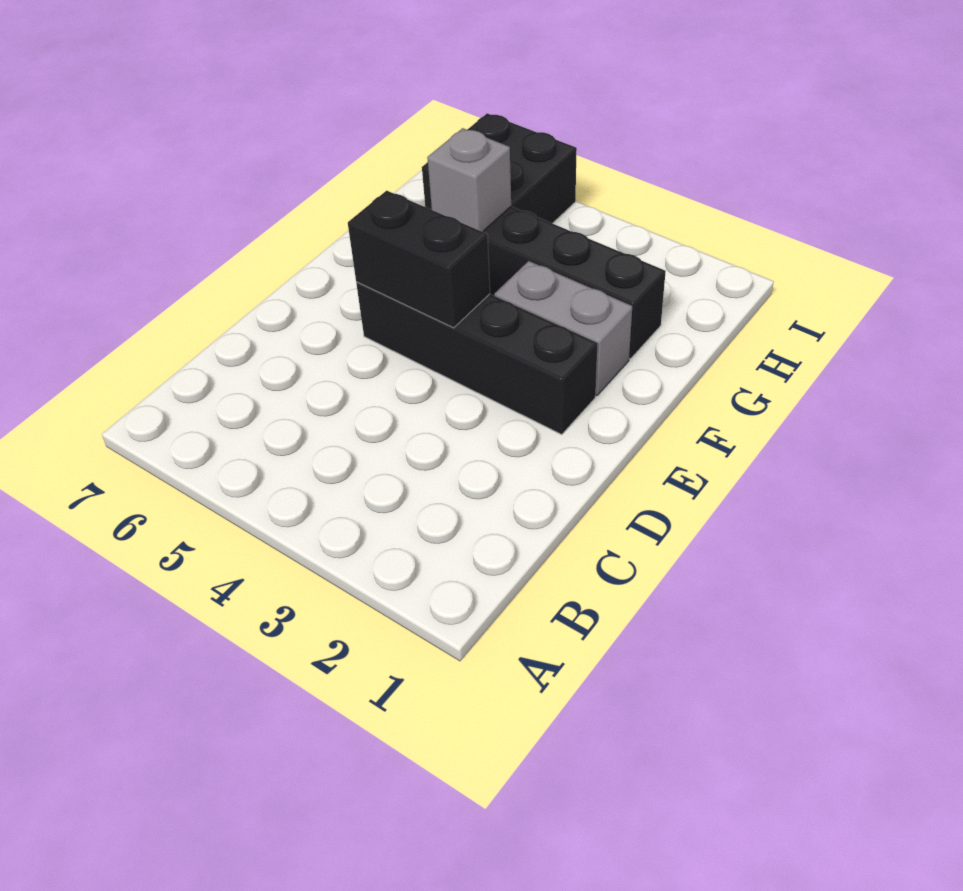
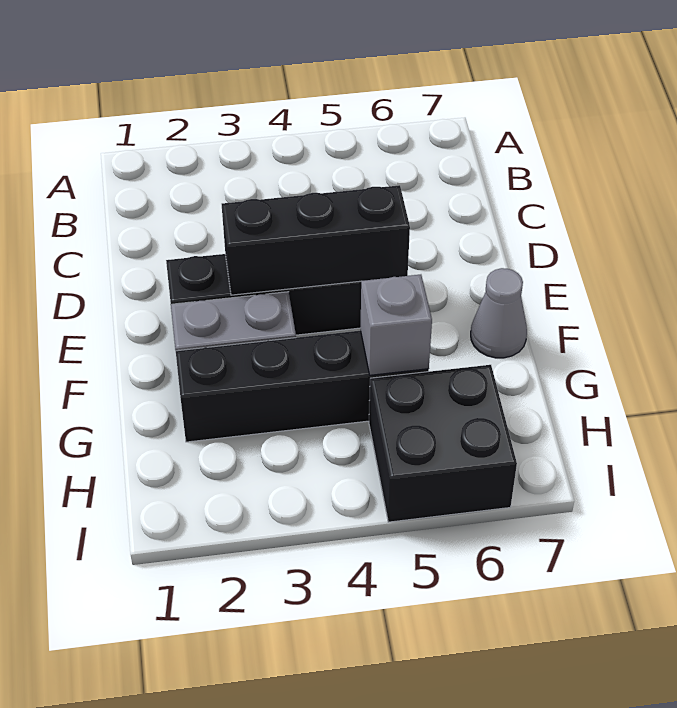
black 1x2 brick [348,191,490,328] -> black 1x3 brick [222,185,410,295]
none -> grey 1x1 cone [471,268,527,358]

